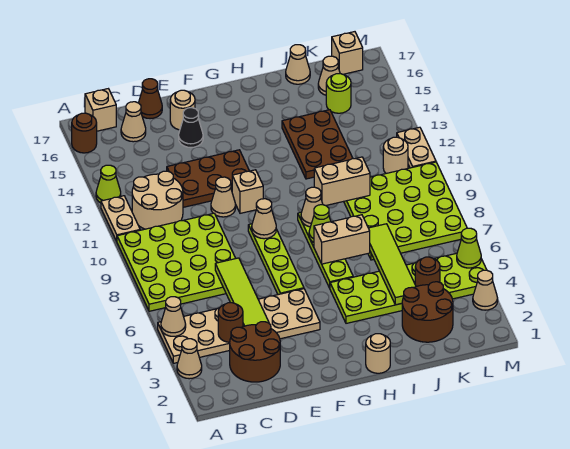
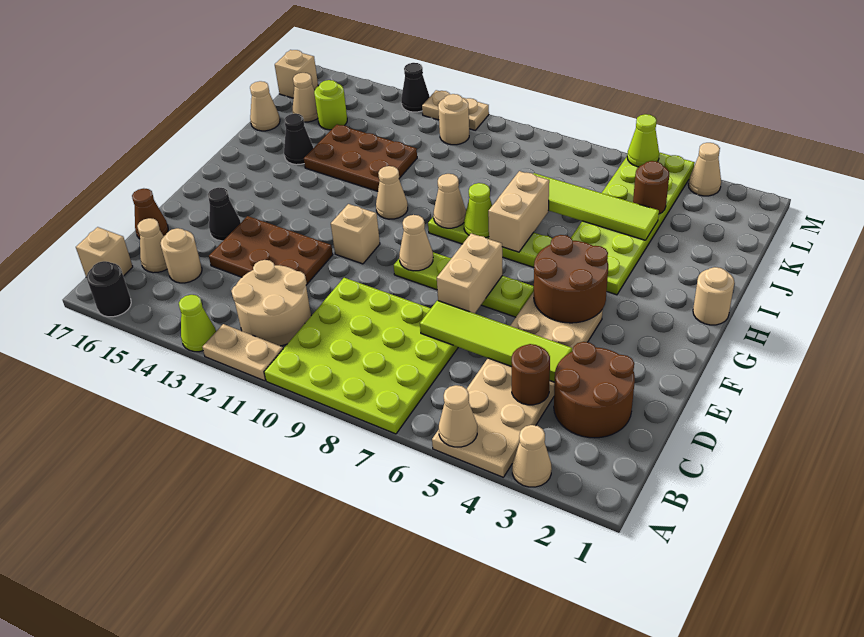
brown 1x1 round brick [72,113,97,153] -> black 1x1 round brick [87,261,131,317]
brown 2x3 plate [167,150,249,207] -> brown 2x3 plate turned to [209,216,333,285]
tan 1x1 cone [211,177,236,217] -> tan 1x1 cone moved to [376,166,408,219]
tan 1x1 round brick [170,90,195,130] -> tan 1x1 round brick moved to [161,228,202,283]
tan 1x2 brick [314,157,370,206] -> tan 1x2 brick moved to [437,233,502,313]
none -> black 1x1 cone [284,114,313,165]
brown 2x2 round brick [402,282,453,342] -> brown 2x2 round brick moved to [534,235,608,323]
lime 4x4 plate [344,162,467,260] -> none
none -> black 1x1 cone [401,63,430,112]

